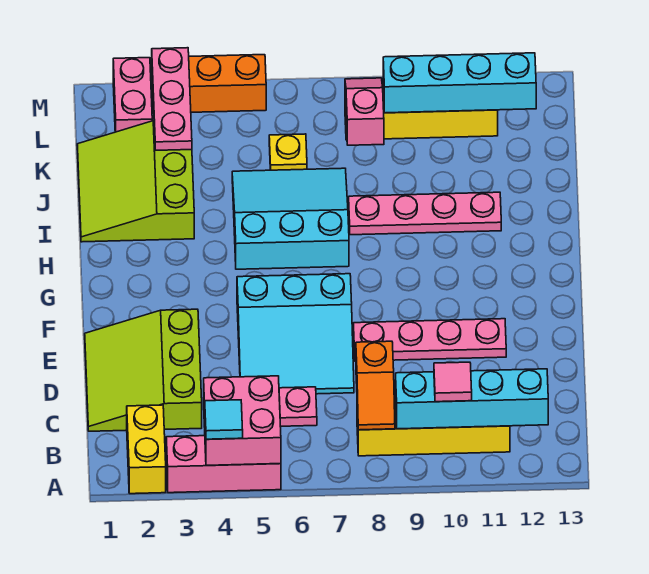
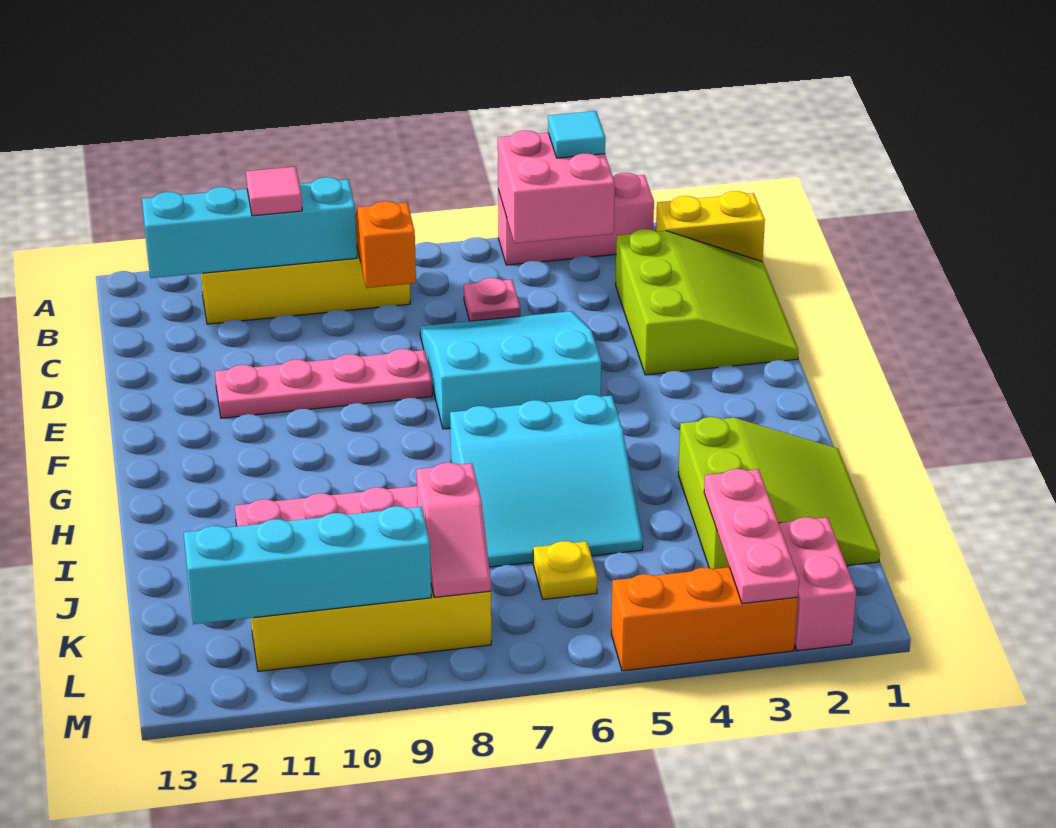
yellow 1x2 brick [127,405,166,494] -> yellow 1x2 brick turned to [656,191,765,262]

